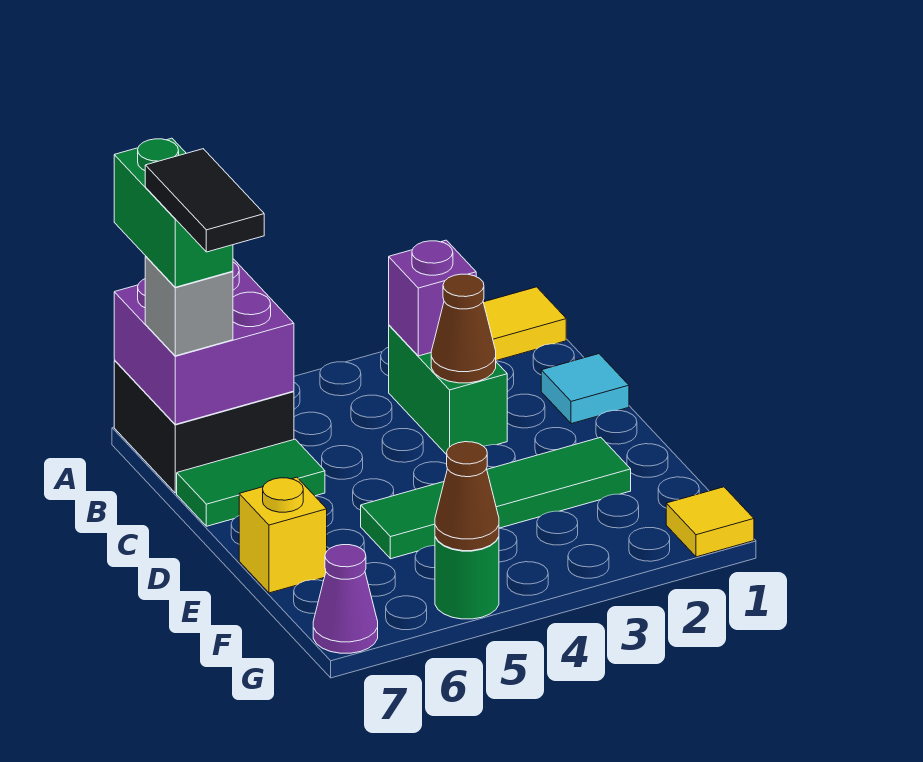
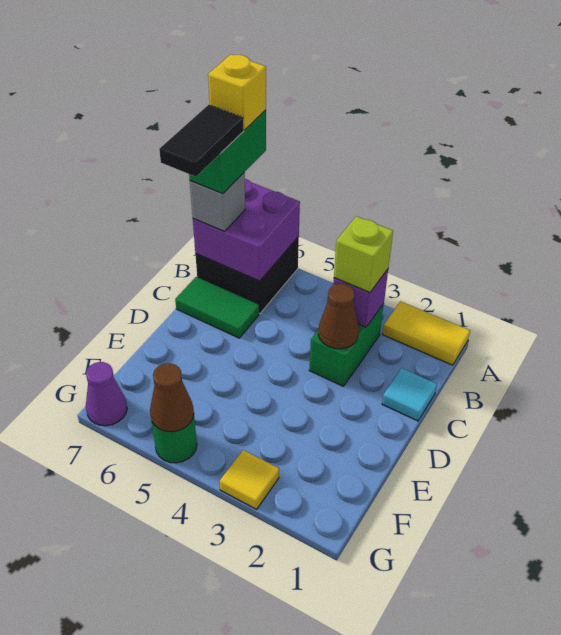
none -> lime 1x1 brick [334,216,393,293]
green 1x4 tile [361,437,631,559] -> none
yellow 1x1 brick [239,477,327,593] -> yellow 1x1 brick moved to [208,54,266,130]
yellow 1x1 tile [666,487,754,557] -> yellow 1x1 tile moved to [220,450,279,509]

